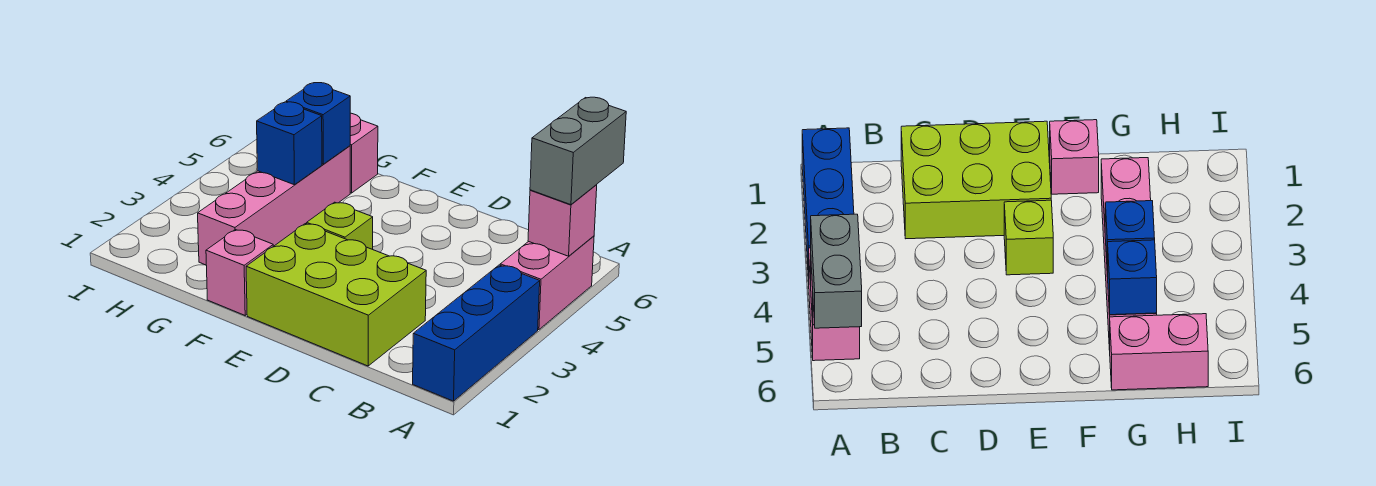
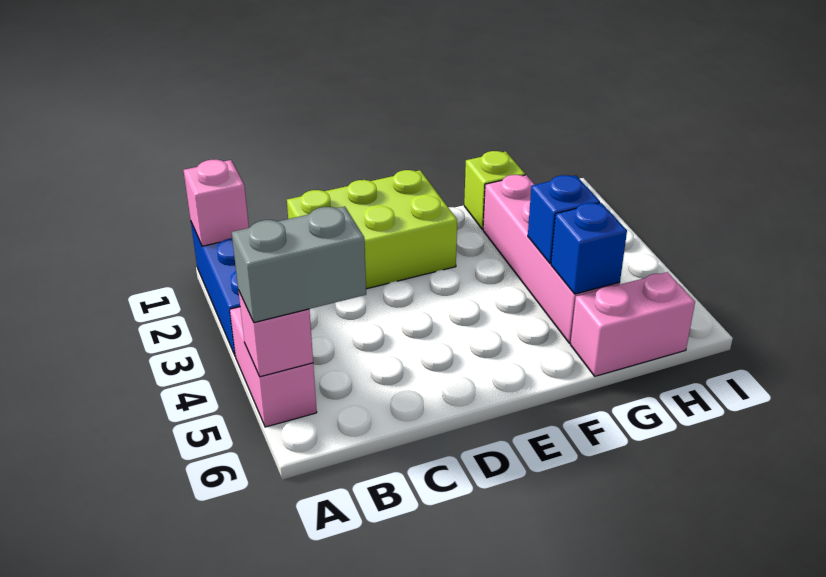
grey 1x2 brick [530,97,626,205] -> grey 1x2 brick turned to [232,206,366,323]
lime 1x1 brick [307,202,373,249] -> lime 1x1 brick moved to [464,151,525,229]
pink 1x1 brick [206,230,273,315] -> pink 1x1 brick moved to [184,159,249,246]

